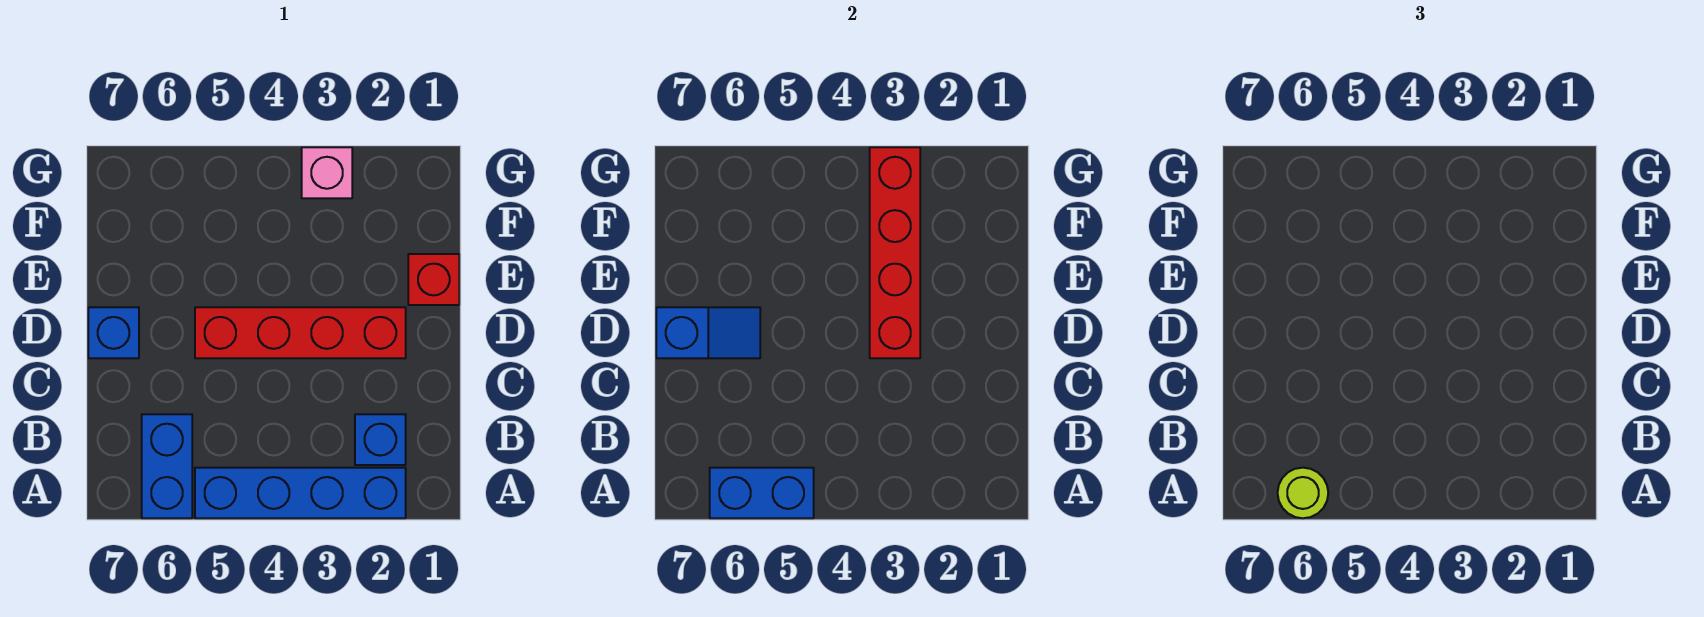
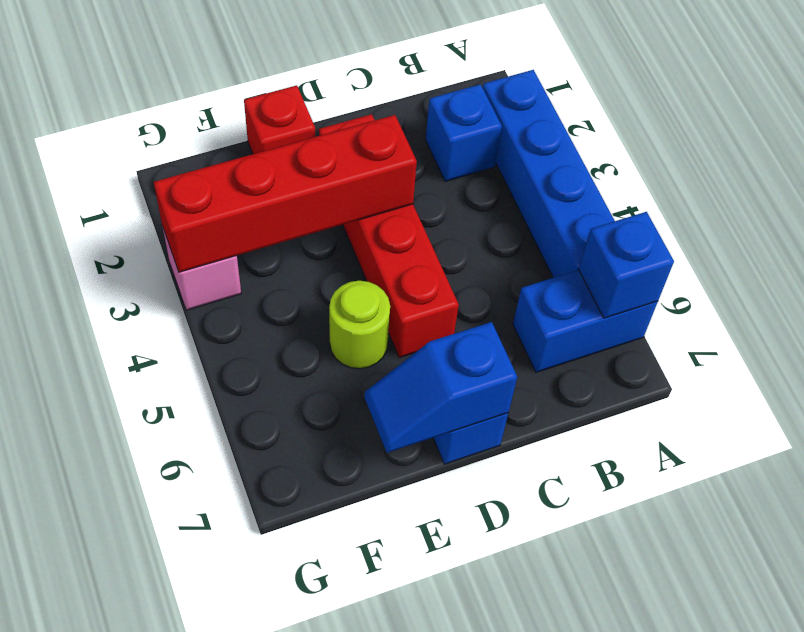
blue 1x2 brick [710,468,814,518] -> blue 1x1 brick [579,212,674,318]
lime 1x1 round brick [1278,468,1328,518] -> lime 1x1 round brick moved to [329,281,390,369]
blue 1x2 slope [656,307,760,358] -> blue 1x2 slope turned to [365,322,517,453]

